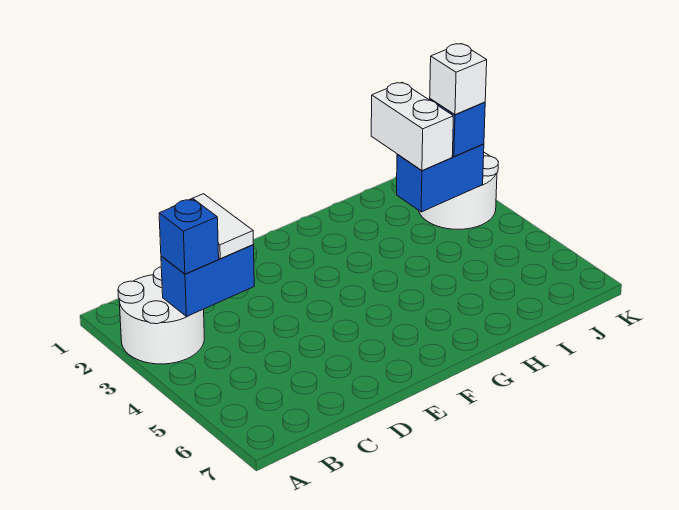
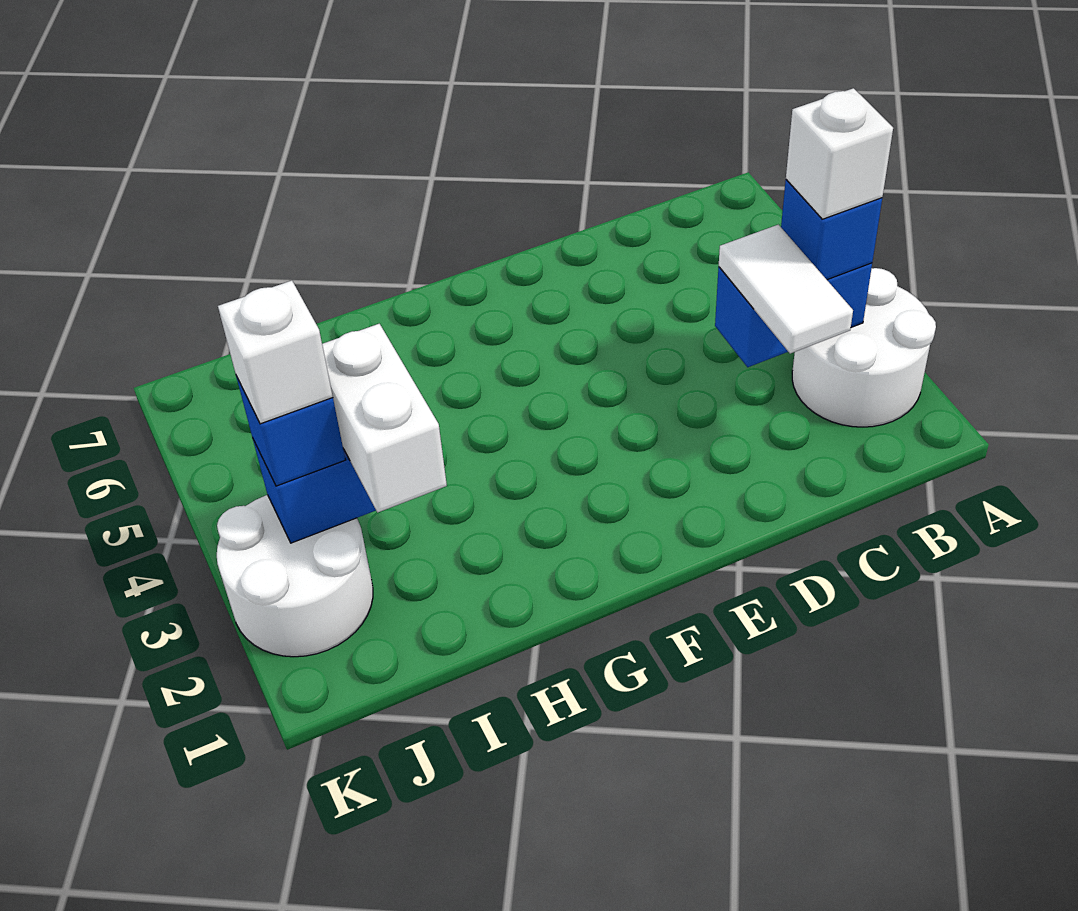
none -> white 1x1 brick [786,88,893,219]

